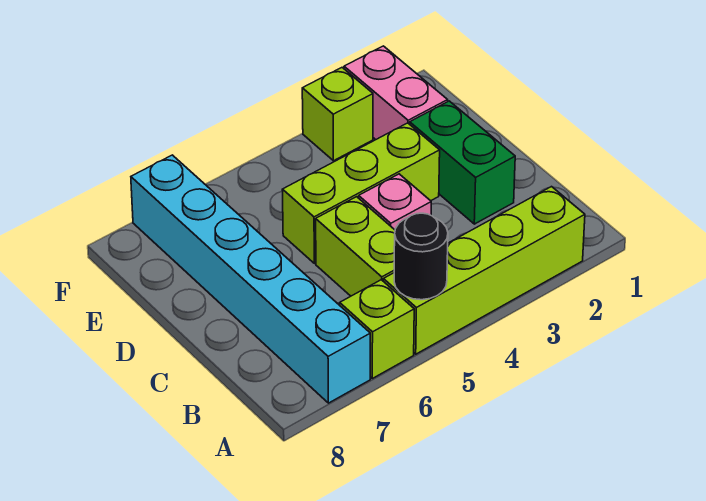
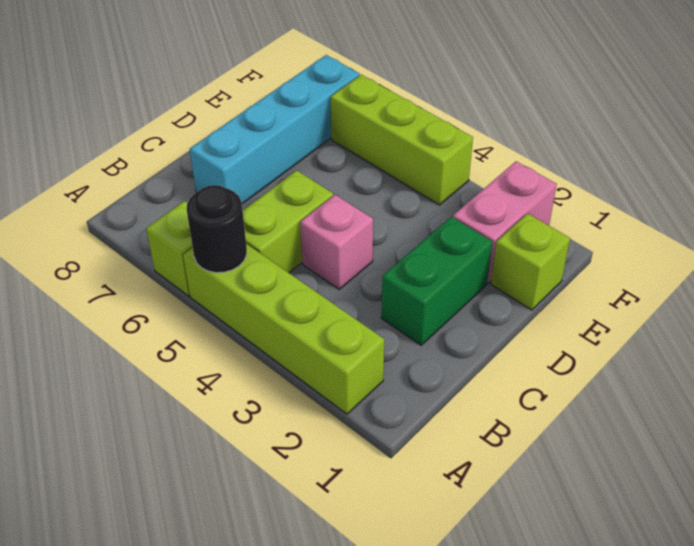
cyan 1x6 brick [131,155,370,403] -> cyan 1x4 brick [190,55,360,204]
lime 1x3 brick [282,123,440,264] -> lime 1x3 brick moved to [331,75,473,205]
lime 1x1 brick [302,68,373,161] -> lime 1x1 brick moved to [491,213,570,310]

